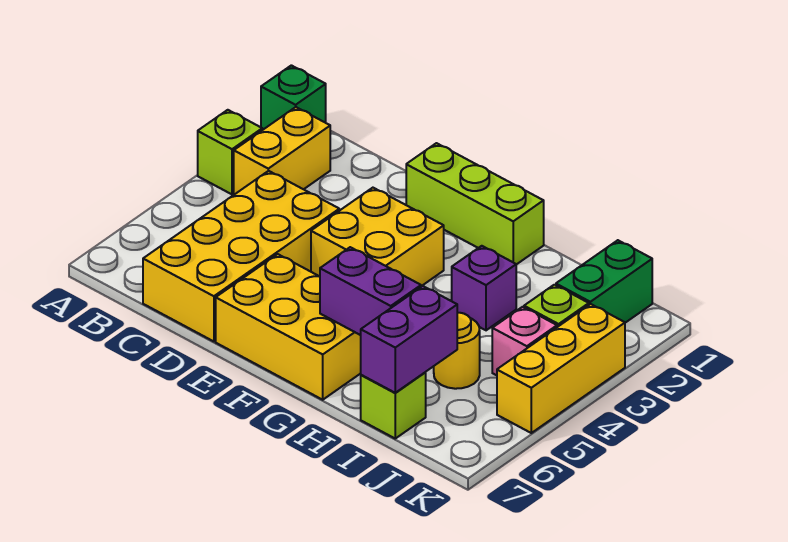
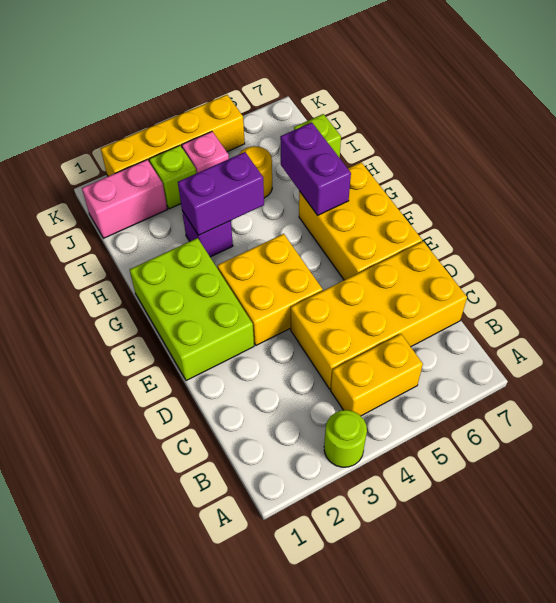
green 1x1 brick [261,65,326,130] -> none
lime 1x1 brick [198,110,262,194] -> lime 1x1 round brick [324,410,367,467]
yellow 1x2 brick [234,107,330,195] -> yellow 1x2 brick moved to [331,334,423,416]
lime 1x3 brick [406,143,544,265] -> lime 2x3 brick [130,238,254,381]
purple 1x2 brick [361,286,457,393] -> purple 1x2 brick moved to [178,152,264,235]
green 1x2 brick [556,240,652,323] -> pink 1x2 brick [82,160,167,238]
yellow 1x3 brick [497,304,625,433] -> yellow 1x4 brick [101,95,245,176]

